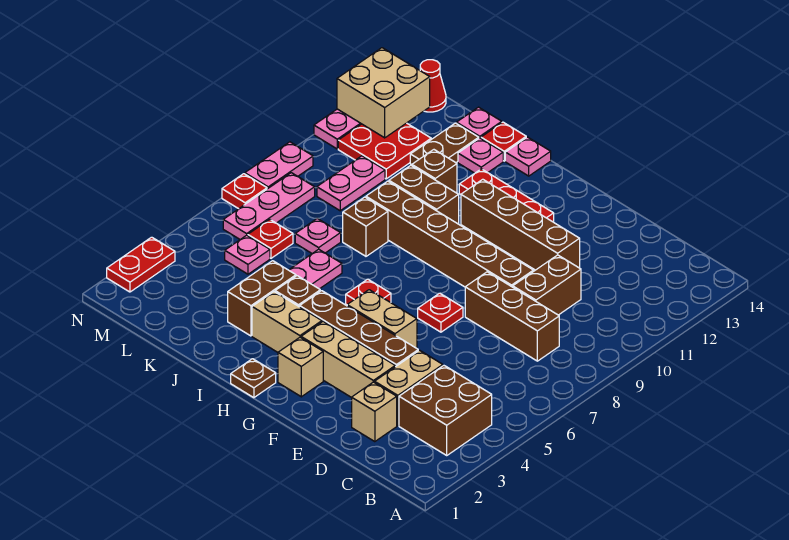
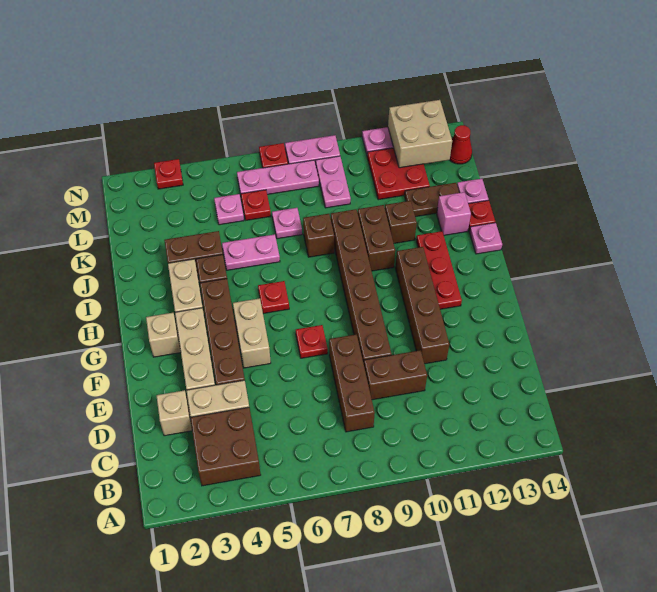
brown 1x1 plate [231,359,276,398] -> none
pink 1x1 plate [458,138,503,173] -> pink 1x1 brick [437,192,471,235]
pink 1x2 plate [317,156,385,211] -> pink 1x2 plate turned to [316,156,351,208]
red 1x2 plate [107,237,175,292] -> red 1x1 plate [154,159,183,189]

